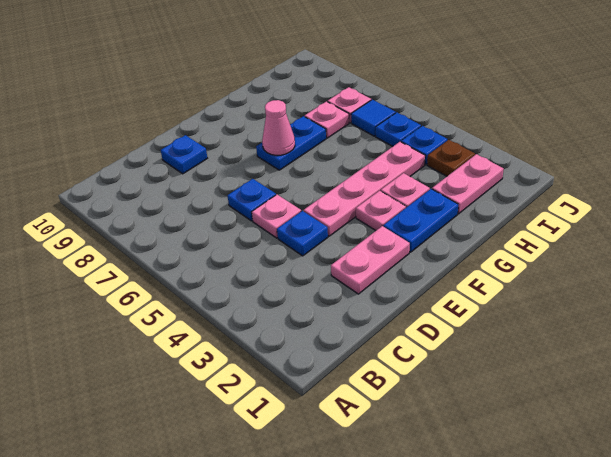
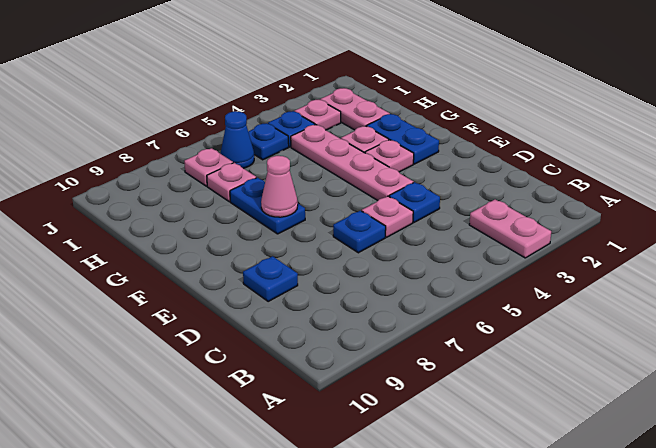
pink 1x2 plate [331,226,410,294] -> pink 1x2 plate moved to [469,199,551,258]
brown 1x1 plate [427,140,475,176] -> pink 1x1 plate [294,100,341,130]
blue 1x1 tile [351,100,396,136] -> blue 1x1 cone [220,111,254,168]

